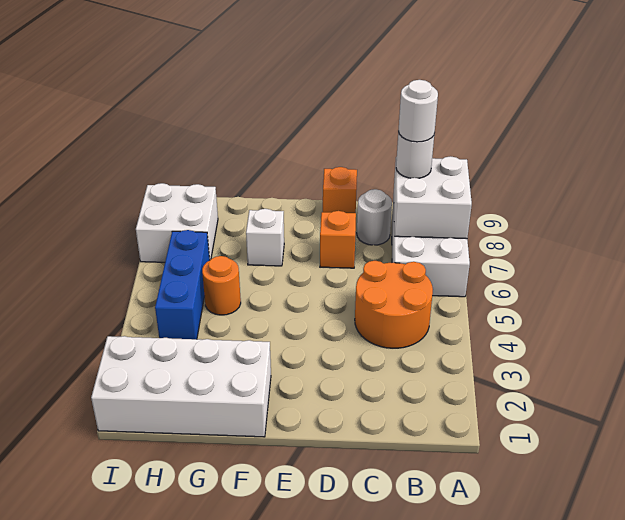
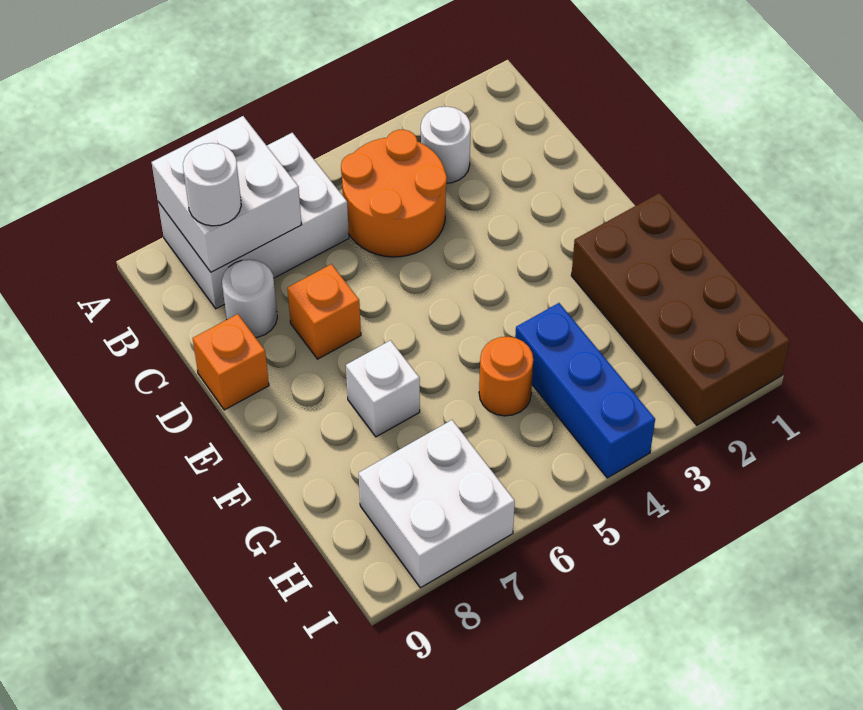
white 1x1 round brick [398,80,438,142] -> white 1x1 round brick moved to [421,107,471,183]
white 2x4 brick [91,336,271,437] -> brown 2x4 brick [571,193,790,425]
blue 1x3 brick [155,230,210,339] -> blue 1x3 brick turned to [515,303,655,478]

